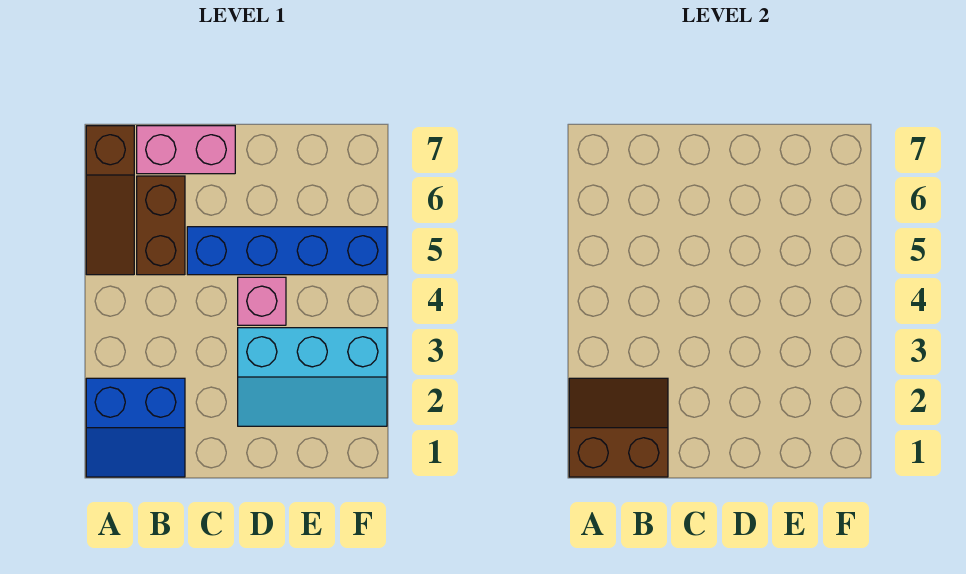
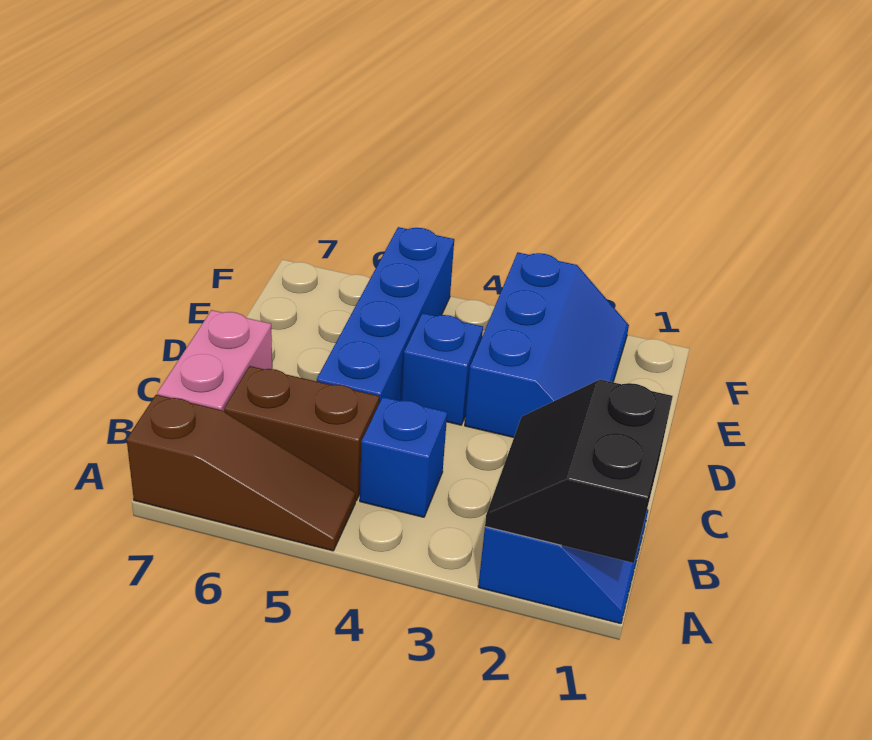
brown 2x2 slope [569,378,668,477] -> black 2x2 slope [485,380,673,563]
none -> blue 1x1 brick [360,397,447,517]
cyan 2x3 slope [238,328,387,426] -> blue 2x3 slope [465,253,629,437]
pink 1x1 brick [238,277,286,325] -> blue 1x1 brick [402,313,483,425]

